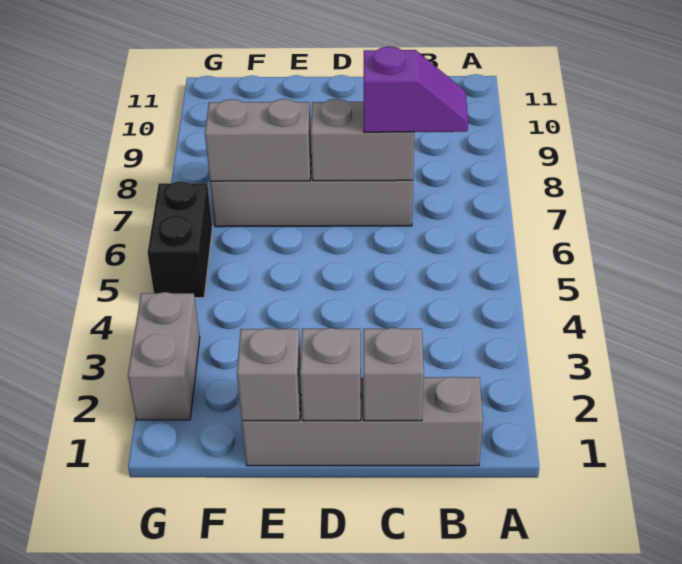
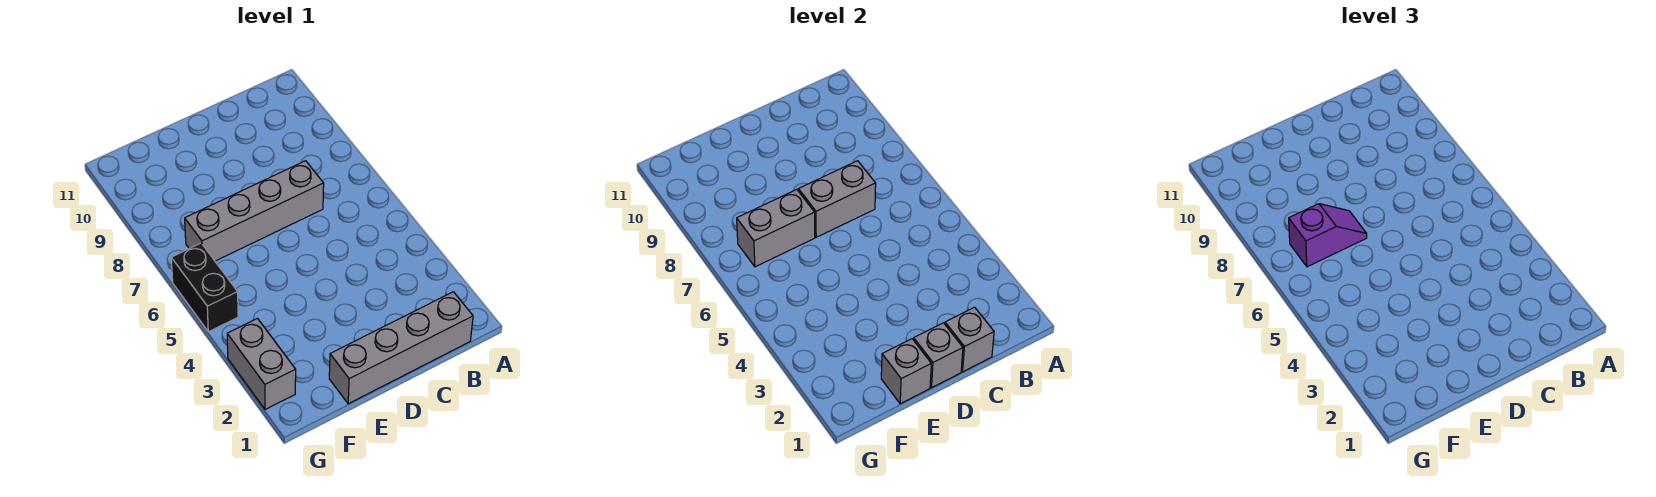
purple 1x2 slope [364,46,468,132] -> purple 1x2 slope moved to [1289,204,1367,267]

